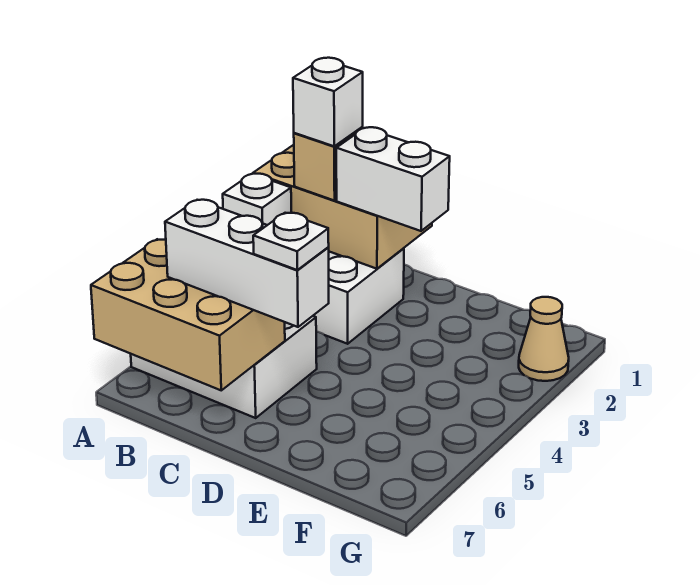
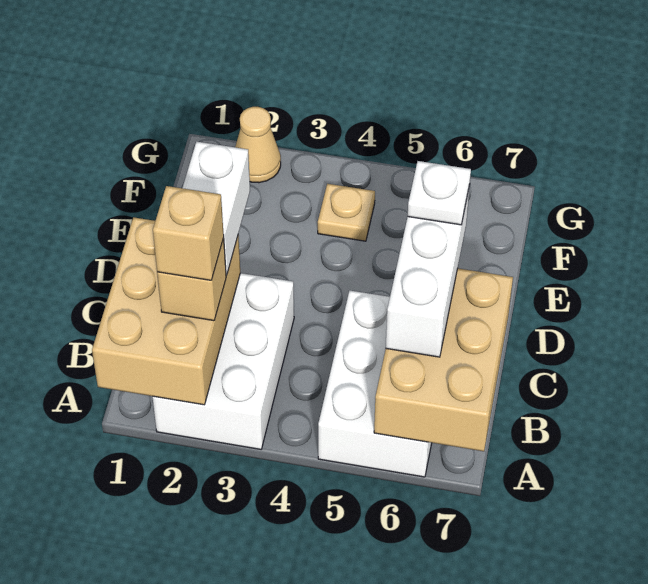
white 1x1 brick [223,174,291,225] -> none
white 1x1 brick [293,58,363,146] -> tan 1x1 brick [153,186,224,280]
none -> tan 1x1 plate [318,184,375,241]

